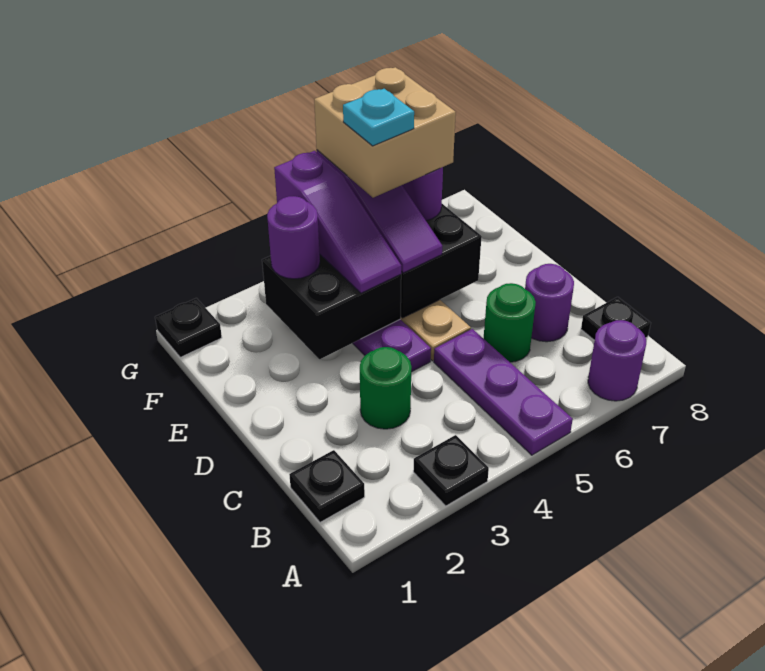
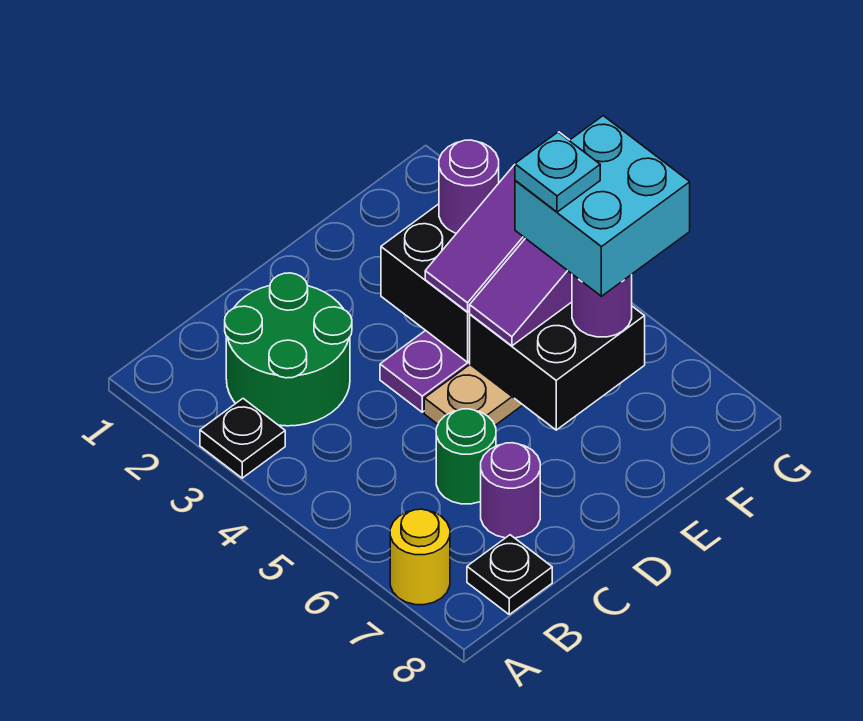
purple 1x3 plate [434,329,573,455] -> none
purple 1x1 round brick [588,320,646,401] -> yellow 1x1 round brick [390,509,450,605]
black 1x1 plate [289,450,365,522] -> none
green 1x1 round brick [360,347,411,429] -> green 2x2 round brick [225,273,352,426]
tan 2x2 brick [314,67,456,198] -> cyan 2x2 brick [515,116,690,296]
black 1x1 plate [155,298,222,357] -> none

